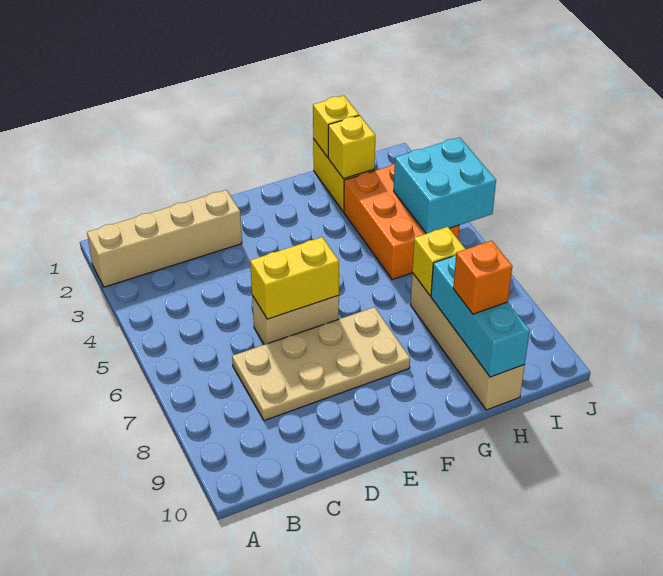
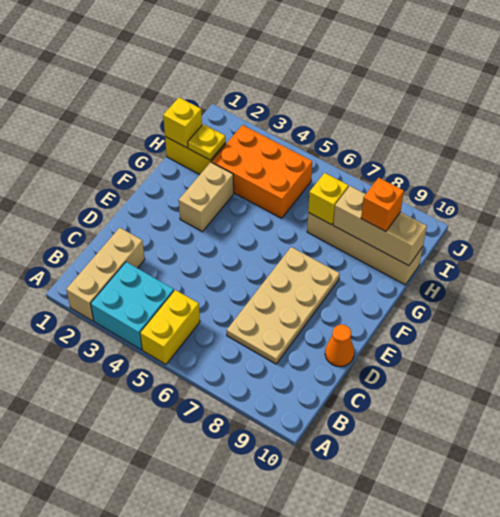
tan 1x4 brick [87,190,242,287] -> tan 1x3 brick [66,228,145,321]
tan 1x2 brick [252,295,339,345] -> tan 1x2 brick moved to [179,162,234,232]
yellow 1x2 brick [250,237,339,319] -> yellow 1x2 brick moved to [140,290,200,364]
none -> orange 1x1 cone [325,324,354,367]
yellow 1x1 brick [328,116,375,179] -> yellow 1x1 plate [188,124,226,160]
cyan 1x3 brick [431,255,530,377] -> tan 1x3 brick [333,186,427,266]
cyan 2x2 brick [394,137,496,234] -> cyan 2x2 brick moved to [91,262,174,350]

